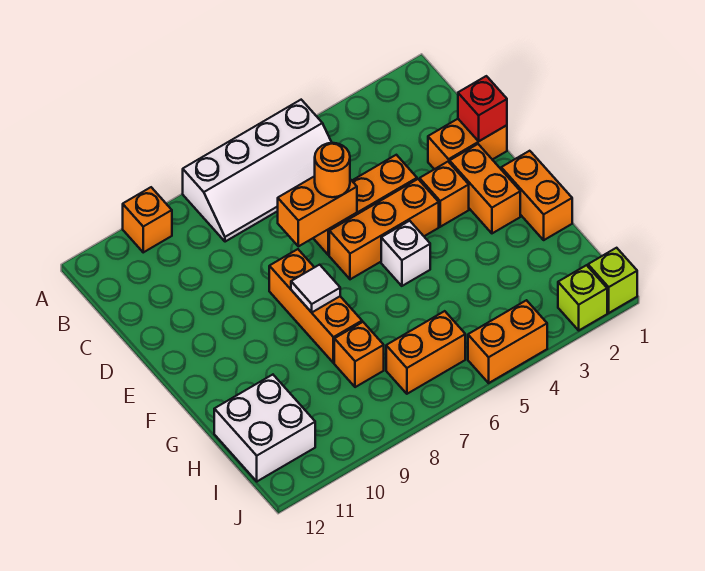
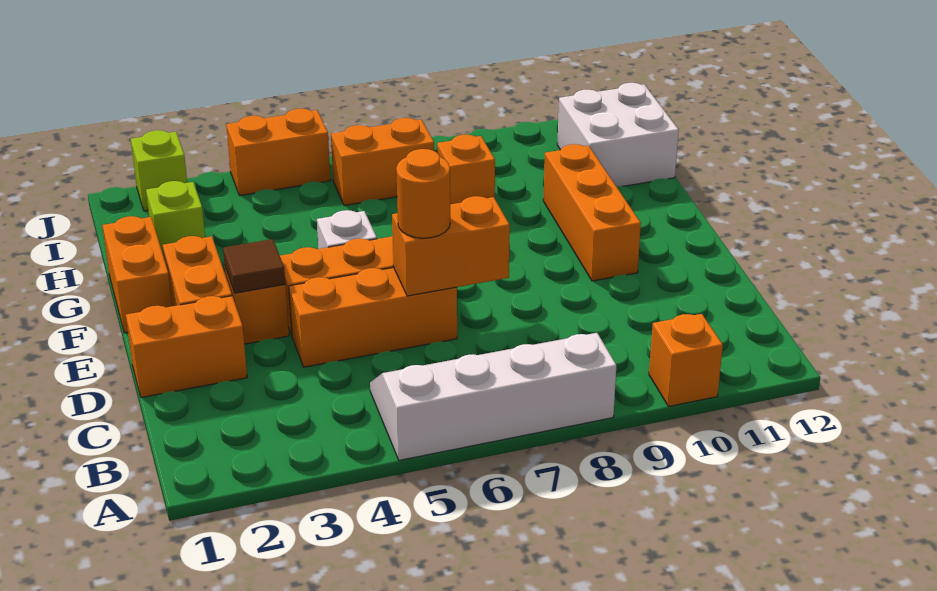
red 1x1 brick [458,76,507,141] -> none
none -> brown 1x1 tile [223,239,285,293]
orange 1x3 brick [269,249,362,363] -> orange 1x3 brick moved to [543,144,641,281]
white 1x1 tile [291,265,340,312] -> none
lime 1x1 brick [588,248,637,313] -> lime 1x1 brick moved to [146,181,205,257]

